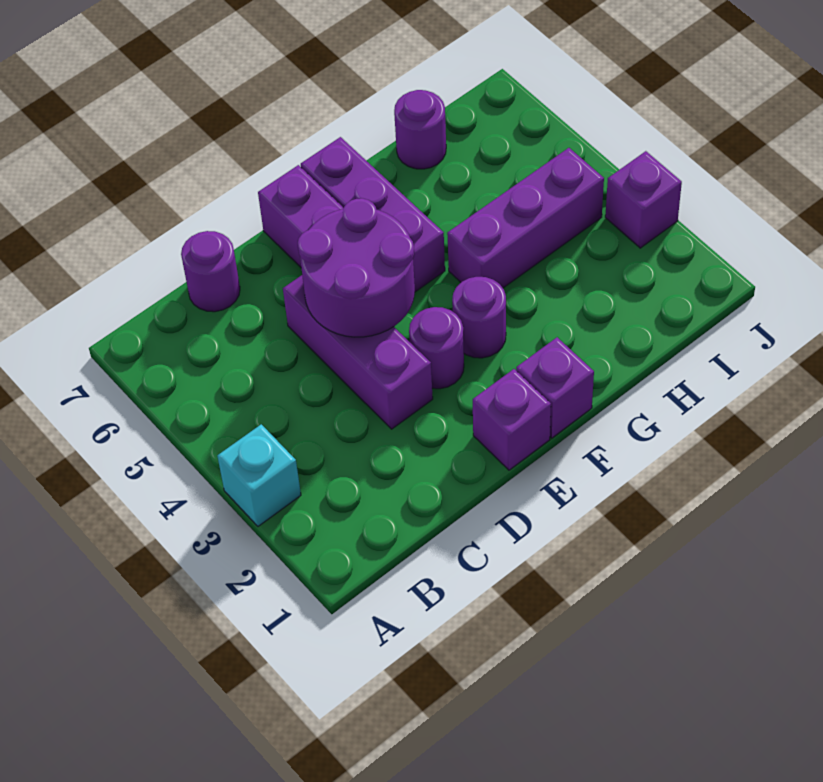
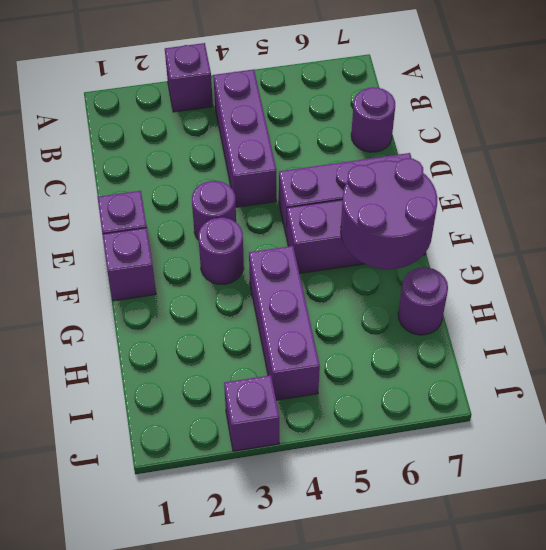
cyan 1x1 brick [217,424,301,526] -> purple 1x1 brick [165,43,213,112]
purple 1x3 brick [283,275,433,429] -> purple 1x3 brick turned to [213,69,276,207]
purple 2x2 round brick [298,198,415,337] -> purple 2x2 round brick moved to [341,158,437,269]

